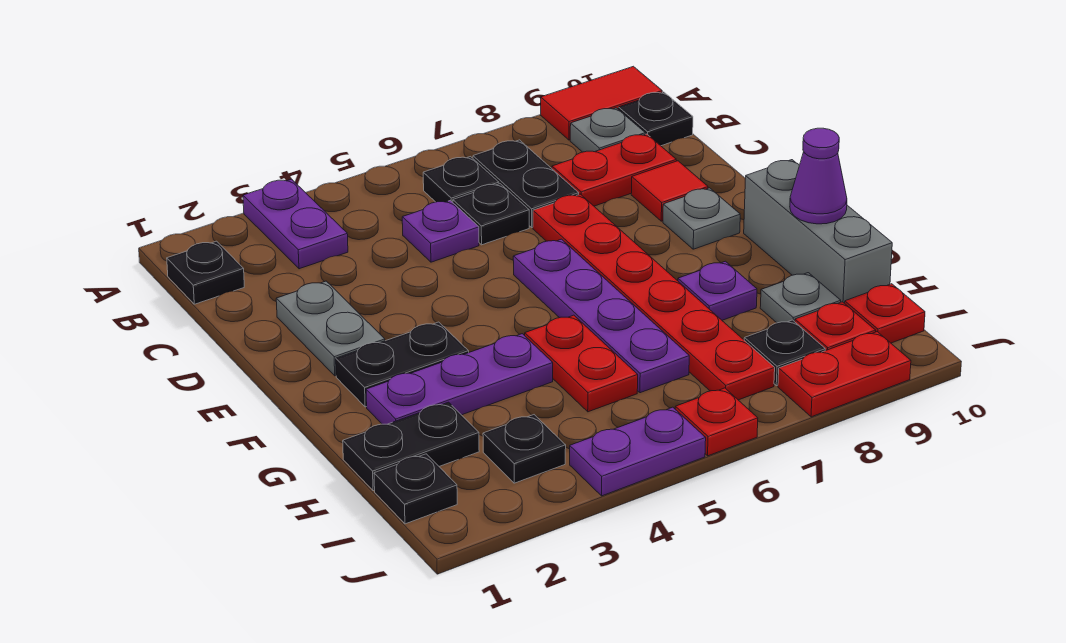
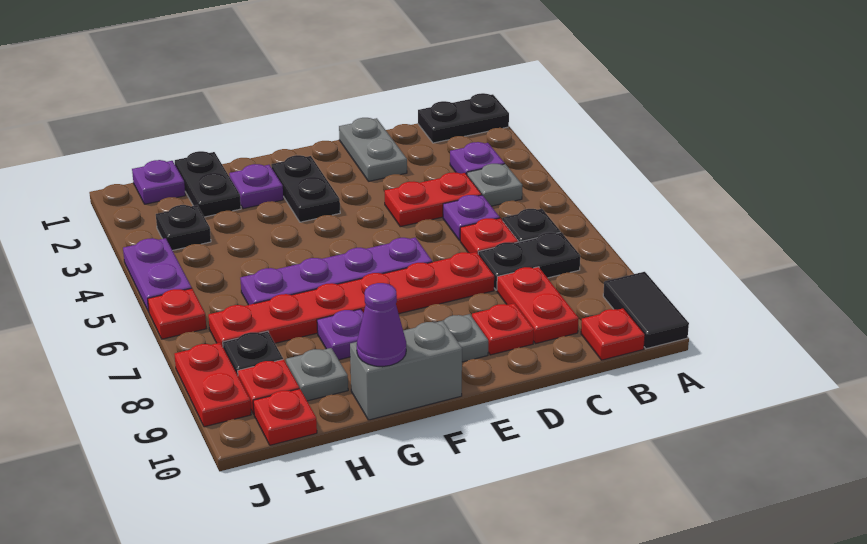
purple 1x2 plate [243,179,348,269] -> purple 1x1 plate [450,142,505,175]
red 1x2 tile [541,66,662,140] -> black 1x2 tile [603,272,689,349]
black 1x1 plate [167,241,244,304] -> black 1x2 plate [418,93,509,143]
grey 1x1 plate [570,108,645,152] -> grey 1x1 plate moved to [467,164,522,206]
black 1x1 plate [618,92,693,146] -> red 1x1 plate [581,308,645,360]
black 1x1 plate [453,184,529,245] -> red 1x1 plate [460,218,518,253]
grey 1x2 plate [276,281,385,376] -> grey 1x2 plate turned to [339,118,407,181]
red 1x1 tile [631,161,708,221] -> red 1x1 plate [472,303,534,355]
grey 1x3 brick [744,160,892,303] -> grey 1x2 brick [350,321,462,420]
purple 1x3 plate [366,334,553,424] -> purple 1x1 plate [229,164,283,209]
red 1x2 plate [525,315,638,412] -> red 1x2 plate moved to [385,172,482,227]
black 1x1 plate [374,454,457,524] -> purple 1x1 plate [132,160,185,204]

